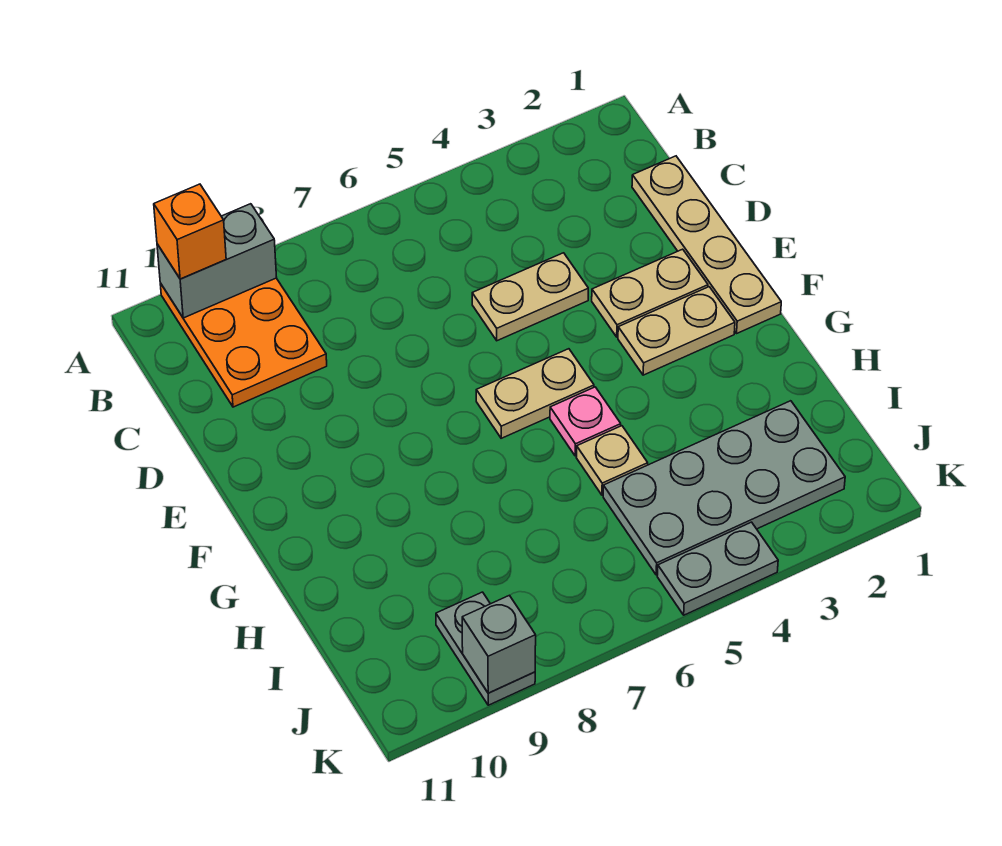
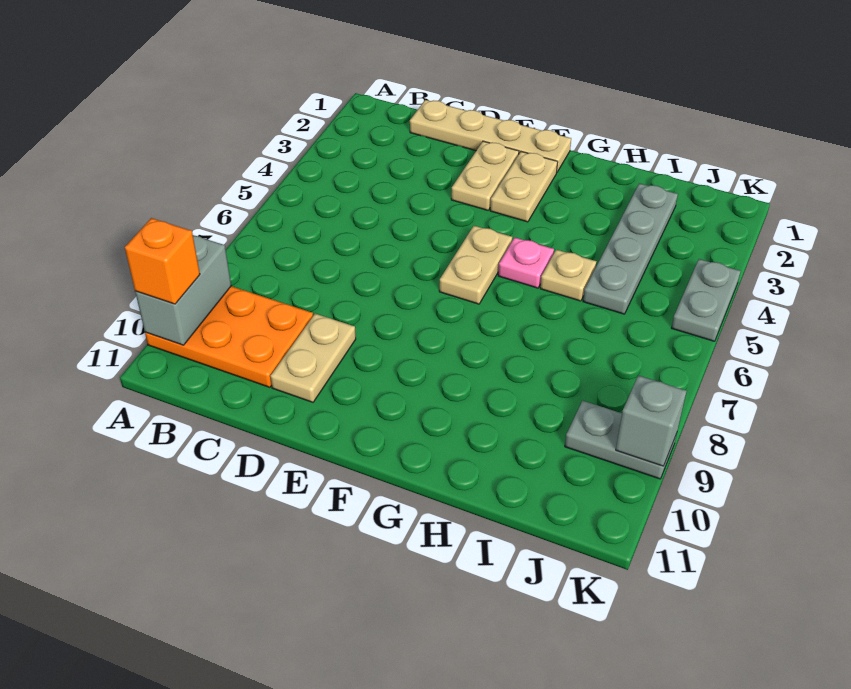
tan 1x2 plate [472,253,588,341] -> tan 1x2 plate moved to [270,314,356,402]
grey 2x4 plate [603,401,845,575] -> grey 1x4 plate [583,183,678,314]

